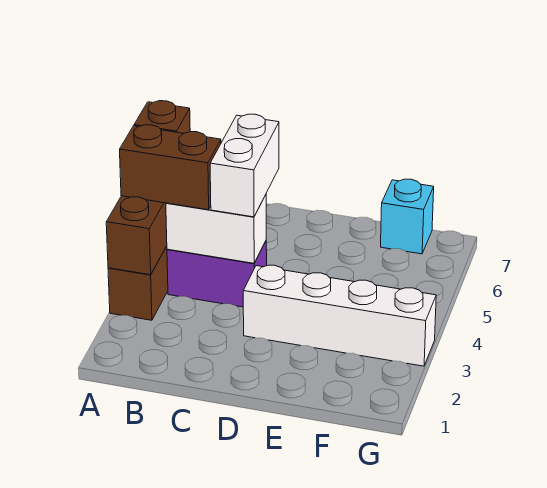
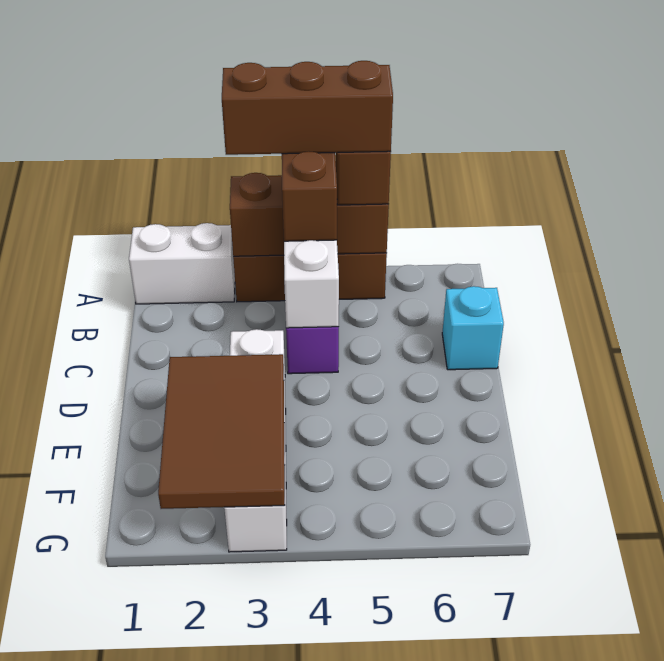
none -> brown 1x3 brick [222,61,393,155]
white 1x2 brick [210,114,279,217] -> white 1x2 brick moved to [129,223,235,304]
none -> brown 2x3 tile [158,354,285,509]
cyan 1x1 brick [381,179,434,254] -> cyan 1x1 brick moved to [442,286,504,370]

